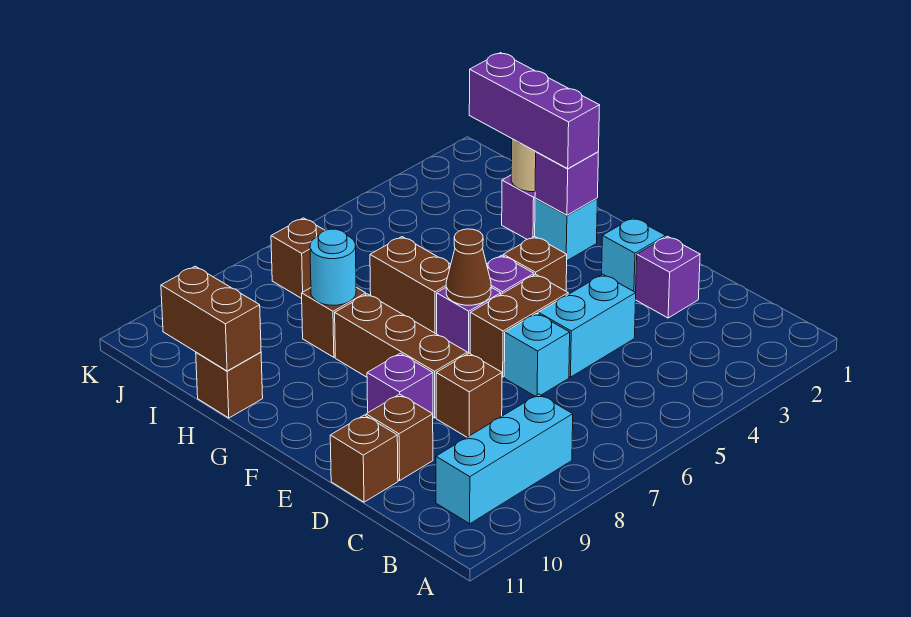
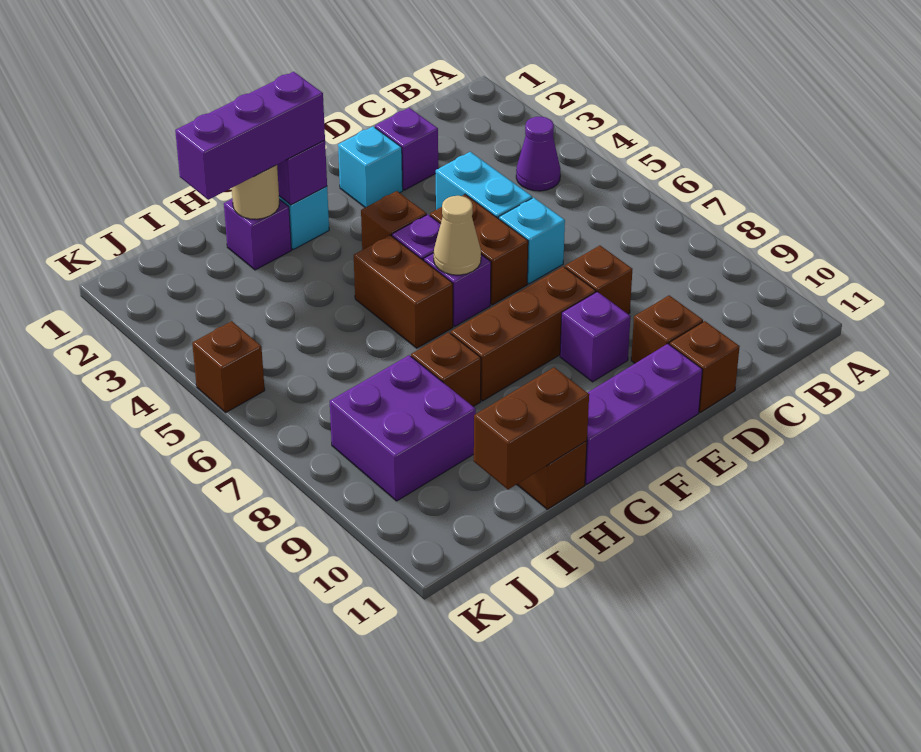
none -> purple 1x1 cone [516,117,561,191]
cyan 1x3 brick [436,394,573,524] -> none
none -> purple 1x3 brick [585,344,703,484]
brown 1x1 cone [446,229,491,305] -> tan 1x1 cone [434,196,481,275]
brown 1x2 brick [370,237,451,334] -> brown 1x2 brick turned to [354,235,453,348]
cyan 1x1 round brick [310,229,356,305] -> none
none -> purple 2x2 brick [330,355,476,501]
brown 1x1 brick [271,218,325,298] -> brown 1x1 brick moved to [192,321,265,412]

